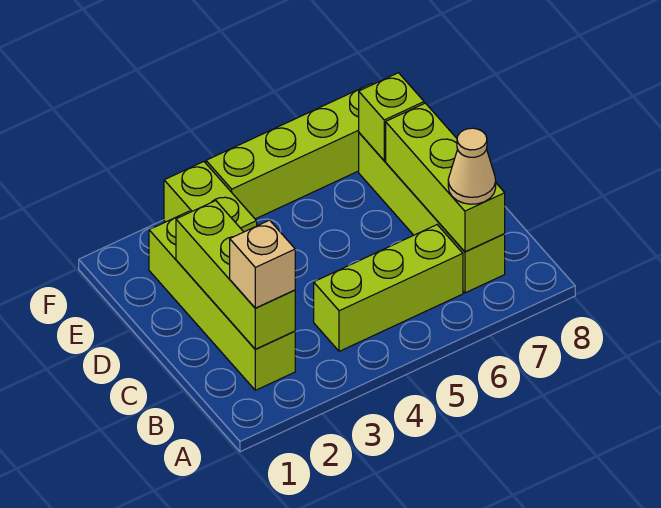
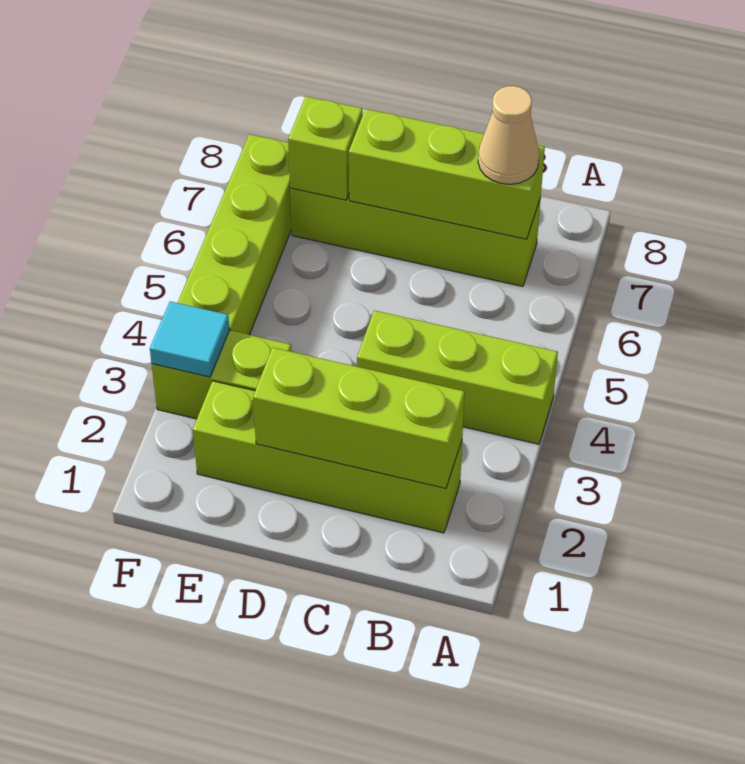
tan 1x1 brick [230,220,295,308] -> none
lime 1x3 brick [314,225,463,351] -> lime 1x3 brick turned to [357,310,558,444]
none -> cyan 1x1 tile [150,301,229,377]

